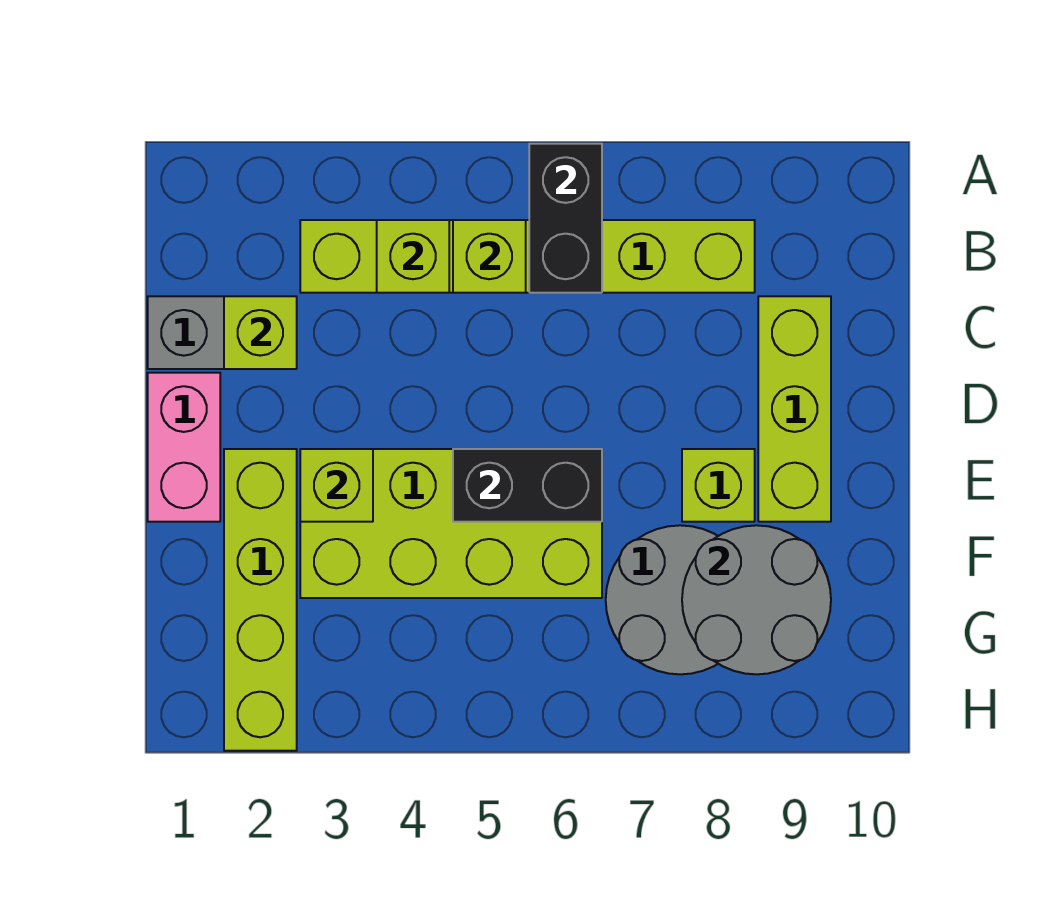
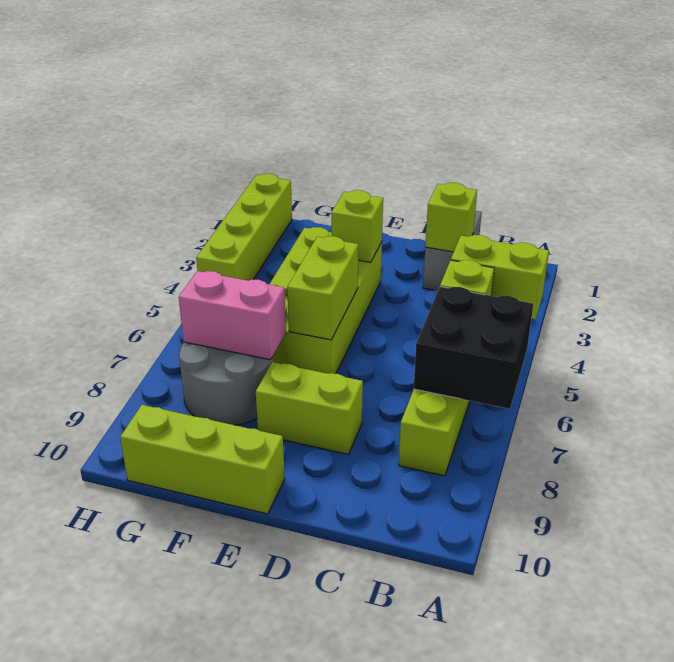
black 1x2 brick [529,144,602,293] -> black 2x2 brick [414,287,533,409]
lime 1x1 brick [377,220,449,293] -> lime 1x2 brick [451,235,549,319]
lime 1x3 brick [758,296,831,522] -> lime 1x3 brick moved to [120,405,285,514]
pink 1x2 brick [148,373,220,522] -> pink 1x2 brick moved to [179,271,286,360]
lime 1x4 brick [224,449,297,751] -> lime 1x4 brick turned to [196,174,292,281]
black 1x2 brick [453,449,602,522] -> lime 1x2 brick [287,236,359,340]
lime 1x1 brick [682,449,755,522] -> lime 1x2 brick [256,362,363,454]
grey 2x2 round brick [682,525,831,674] -> none

